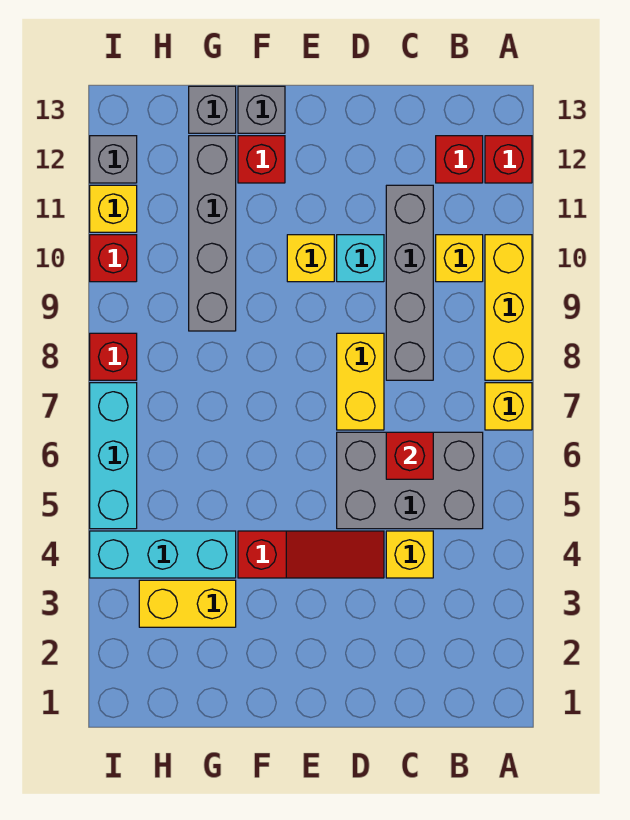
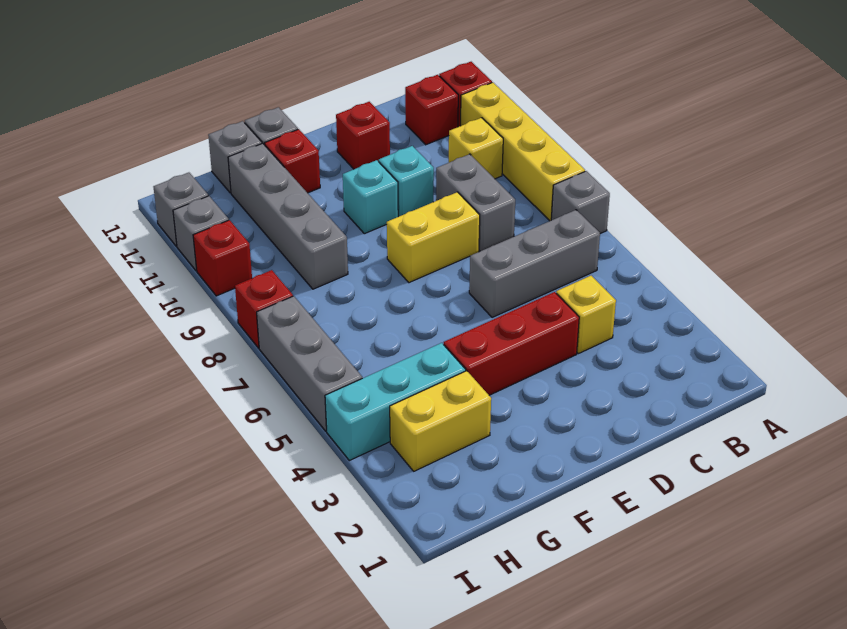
yellow 1x1 brick [485,383,532,430] -> grey 1x1 brick [551,171,610,234]
yellow 1x3 brick [485,235,532,380] -> yellow 1x4 brick [461,83,585,221]
grey 2x3 brick [337,432,483,529] -> grey 1x3 brick [469,210,600,318]
red 1x1 brick [386,432,433,479] -> red 1x1 brick moved to [336,102,390,169]
grey 1x4 brick [386,185,433,380] -> grey 1x2 brick [436,154,515,251]
red 1x3 slope [238,531,384,578] -> red 1x3 brick [444,292,579,395]
yellow 1x2 brick [337,333,384,430] -> yellow 1x2 brick turned to [387,192,480,283]
yellow 1x1 brick [287,235,334,282] -> cyan 1x1 brick [343,160,398,234]
cyan 1x3 brick [90,383,137,529] -> grey 1x3 brick [257,296,362,431]
yellow 1x1 brick [90,185,137,232] -> grey 1x1 brick [173,196,229,271]

